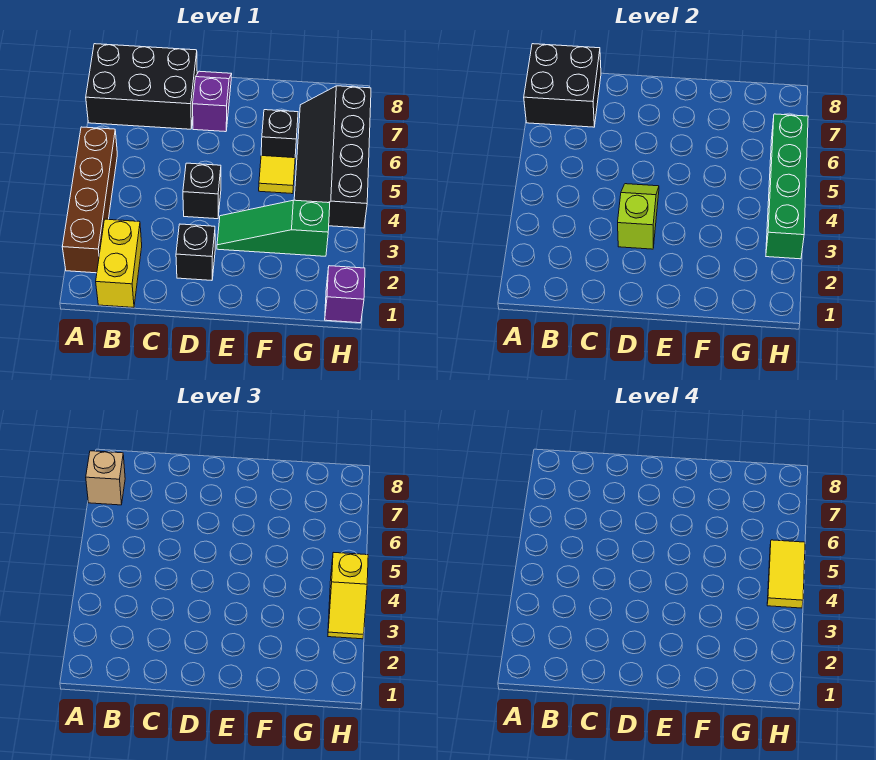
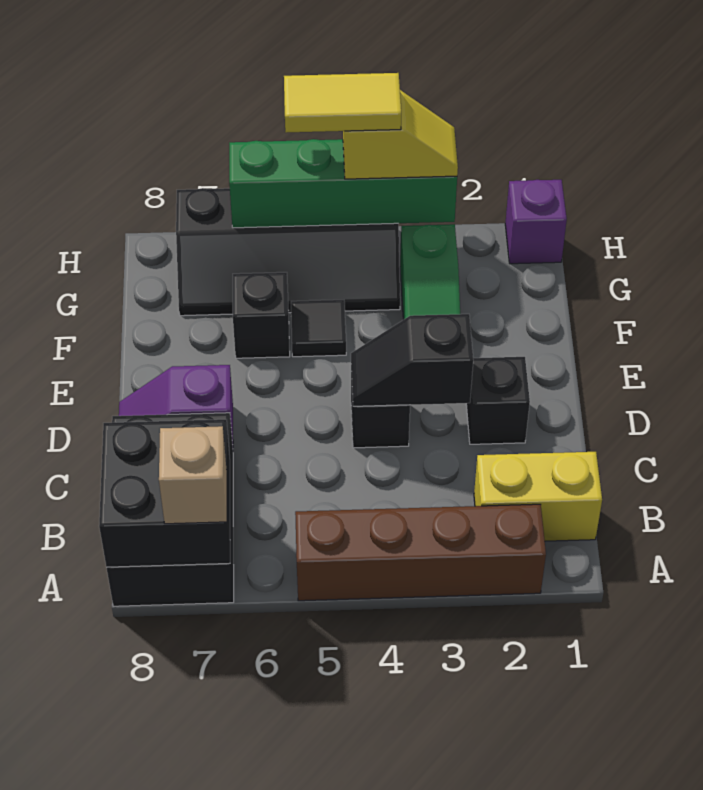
lime 1x2 slope [618,184,659,249] -> black 1x2 slope [351,314,473,406]
yellow 1x1 tile [259,156,295,194] -> black 1x1 tile [291,300,346,357]

